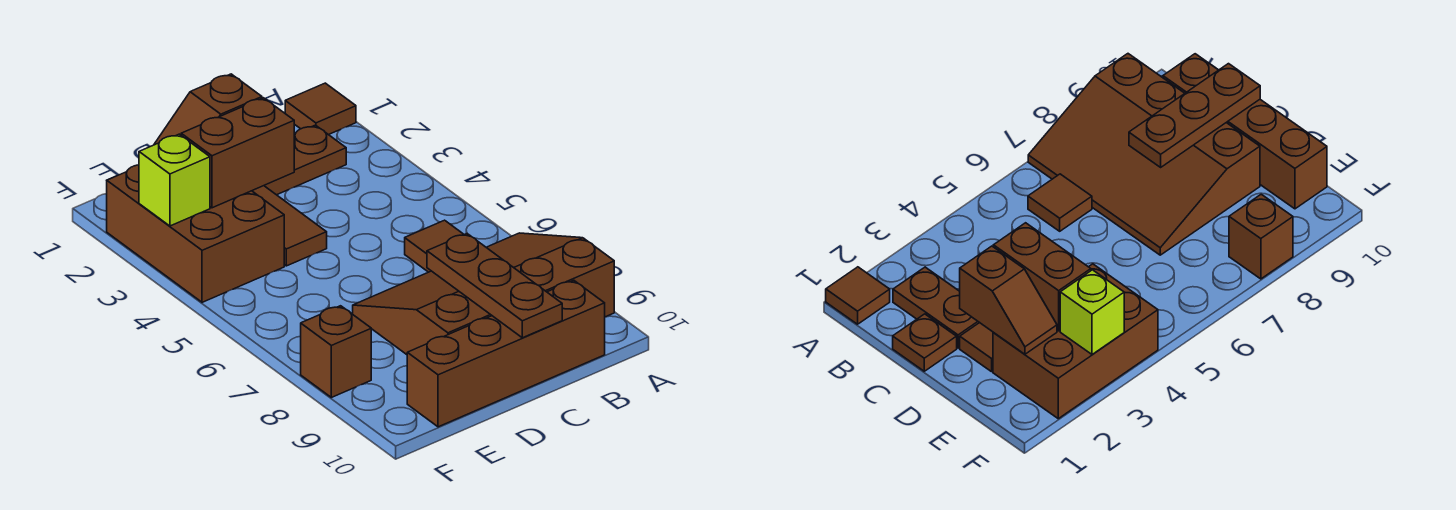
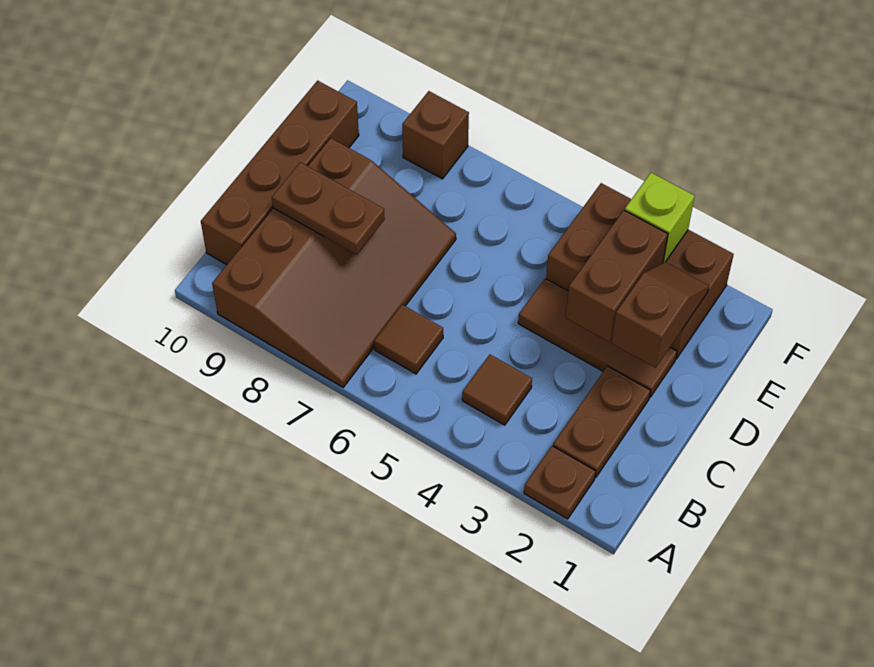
brown 1x1 tile [285,83,356,135] -> brown 1x1 tile moved to [462,354,532,425]
brown 1x1 plate [893,314,957,371] -> brown 1x1 plate moved to [524,446,596,519]
brown 1x3 plate [427,234,562,338] -> brown 1x2 plate [272,162,385,255]

